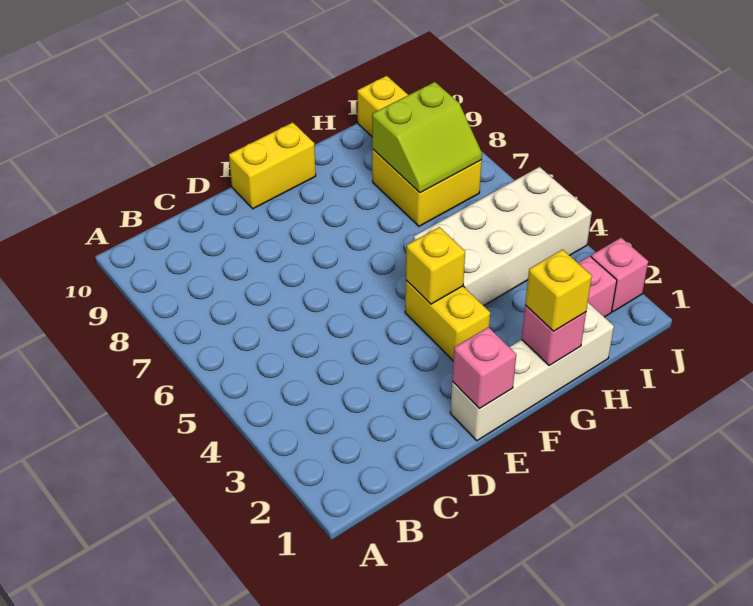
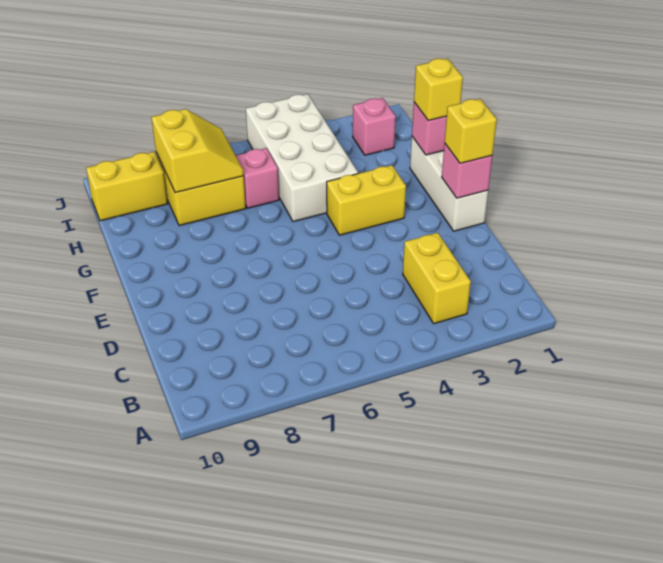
white 1x4 brick [450,303,614,441] -> white 1x3 brick [410,137,488,231]
yellow 1x2 brick [229,122,316,209] -> yellow 1x2 brick moved to [403,233,471,324]
yellow 1x1 brick [406,227,465,304] -> yellow 1x1 brick moved to [445,99,497,163]
lime 2x2 slope [372,82,482,193] -> yellow 2x2 slope [152,109,244,193]
pink 1x1 brick [591,238,648,312] -> pink 1x1 brick moved to [236,148,279,208]

